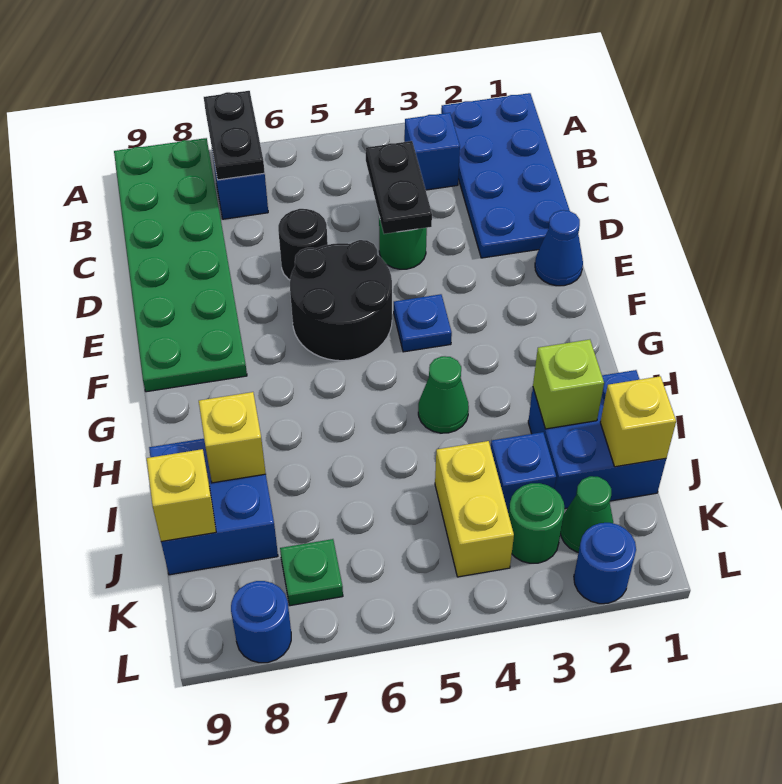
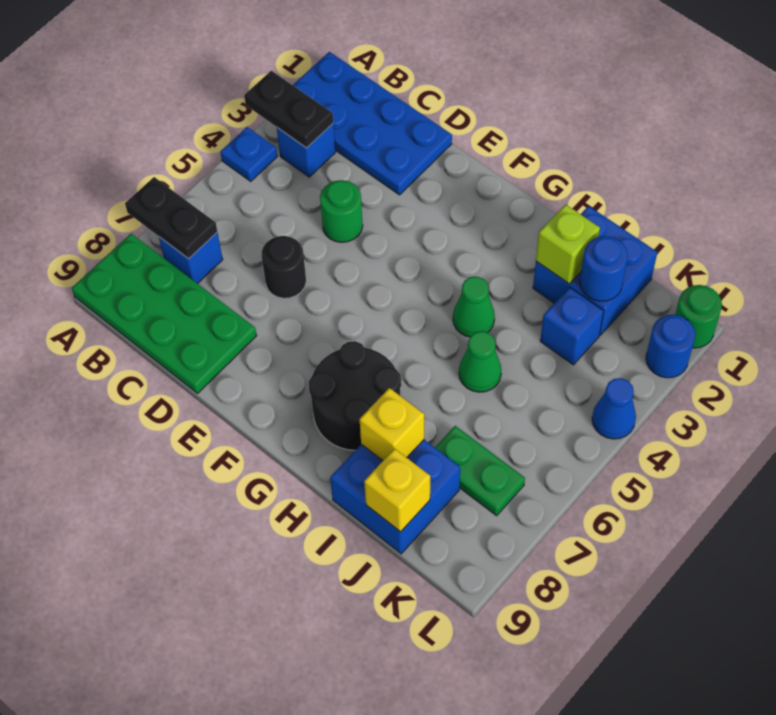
green 2x6 plate [114,138,247,392] -> green 2x4 plate [72,234,257,393]
black 1x2 plate [366,141,432,234] -> black 1x2 plate moved to [244,71,333,148]
blue 1x1 cone [535,210,583,286] -> blue 1x1 cone moved to [592,378,636,439]
black 2x2 round brick [290,240,392,361] -> black 2x2 round brick moved to [309,341,401,450]
blue 1x1 plate [394,294,452,352] -> blue 1x1 plate moved to [220,127,277,181]
yellow 1x1 brick [600,376,676,467] -> none
yellow 1x2 brick [435,441,514,577] -> none
green 1x1 cone [560,476,613,552] -> green 1x1 cone moved to [459,331,501,392]
green 1x1 round brick [509,483,565,563] -> green 1x1 round brick moved to [675,285,722,348]
green 1x1 plate [280,539,343,606] -> green 1x2 plate [435,426,525,516]
blue 1x1 round brick [231,581,291,663] -> blue 1x1 round brick moved to [580,236,628,301]

